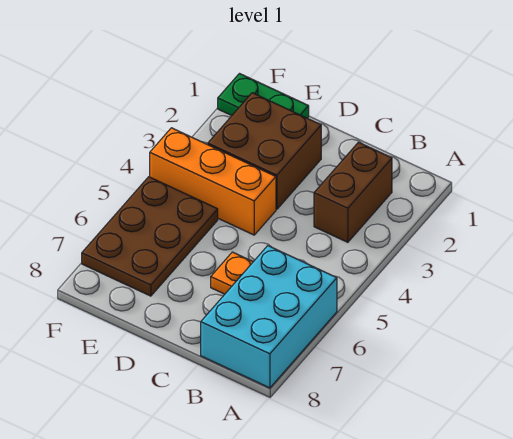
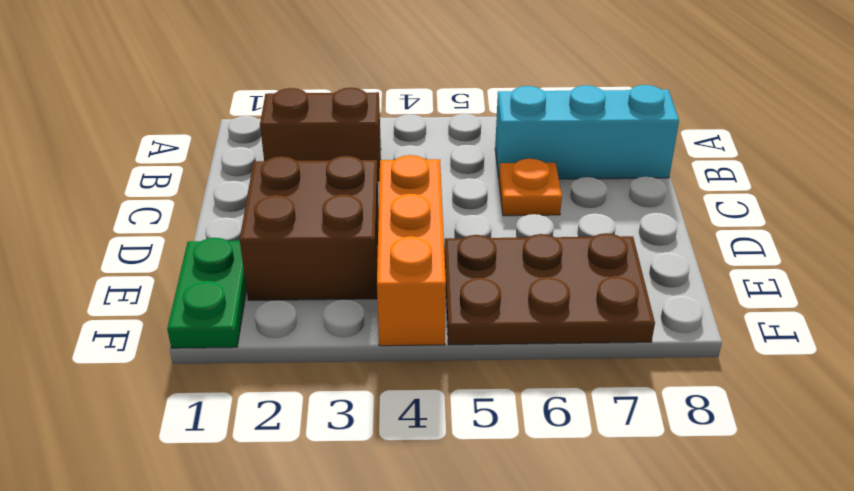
cyan 2x3 brick [201,246,337,388] -> cyan 1x3 brick [495,85,679,179]

